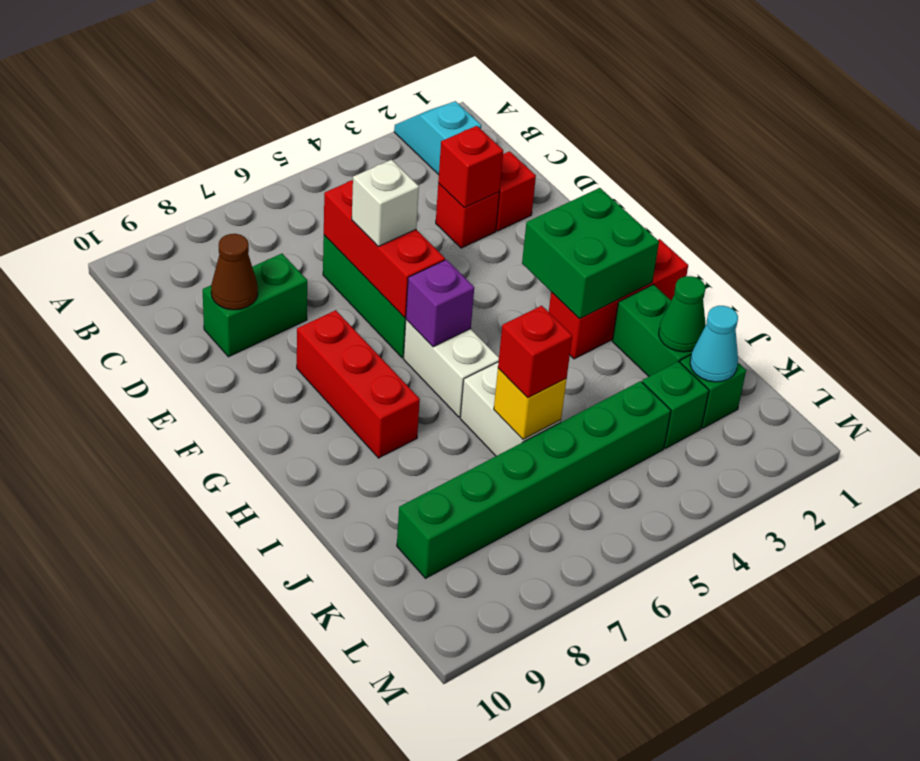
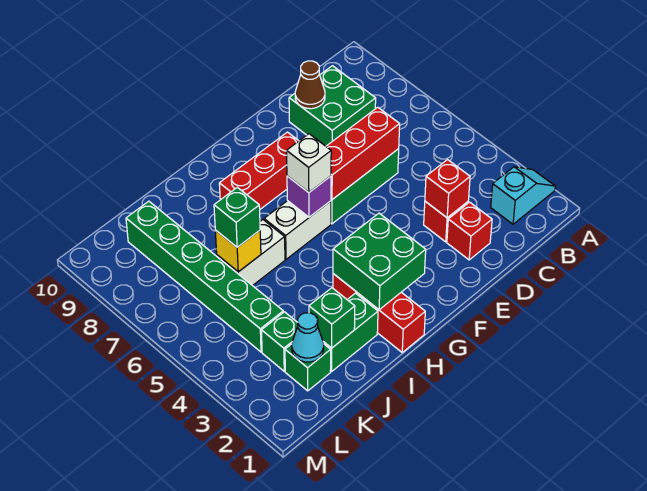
green 1x2 brick [203,254,307,357] -> green 2x2 brick [289,66,376,146]
white 1x1 brick [352,160,419,246] -> white 1x1 brick moved to [287,134,331,192]
green 1x1 cone [659,276,706,352] -> green 1x1 brick [309,288,355,348]
red 1x1 brick [498,306,572,398] -> green 1x1 brick [214,187,260,247]

